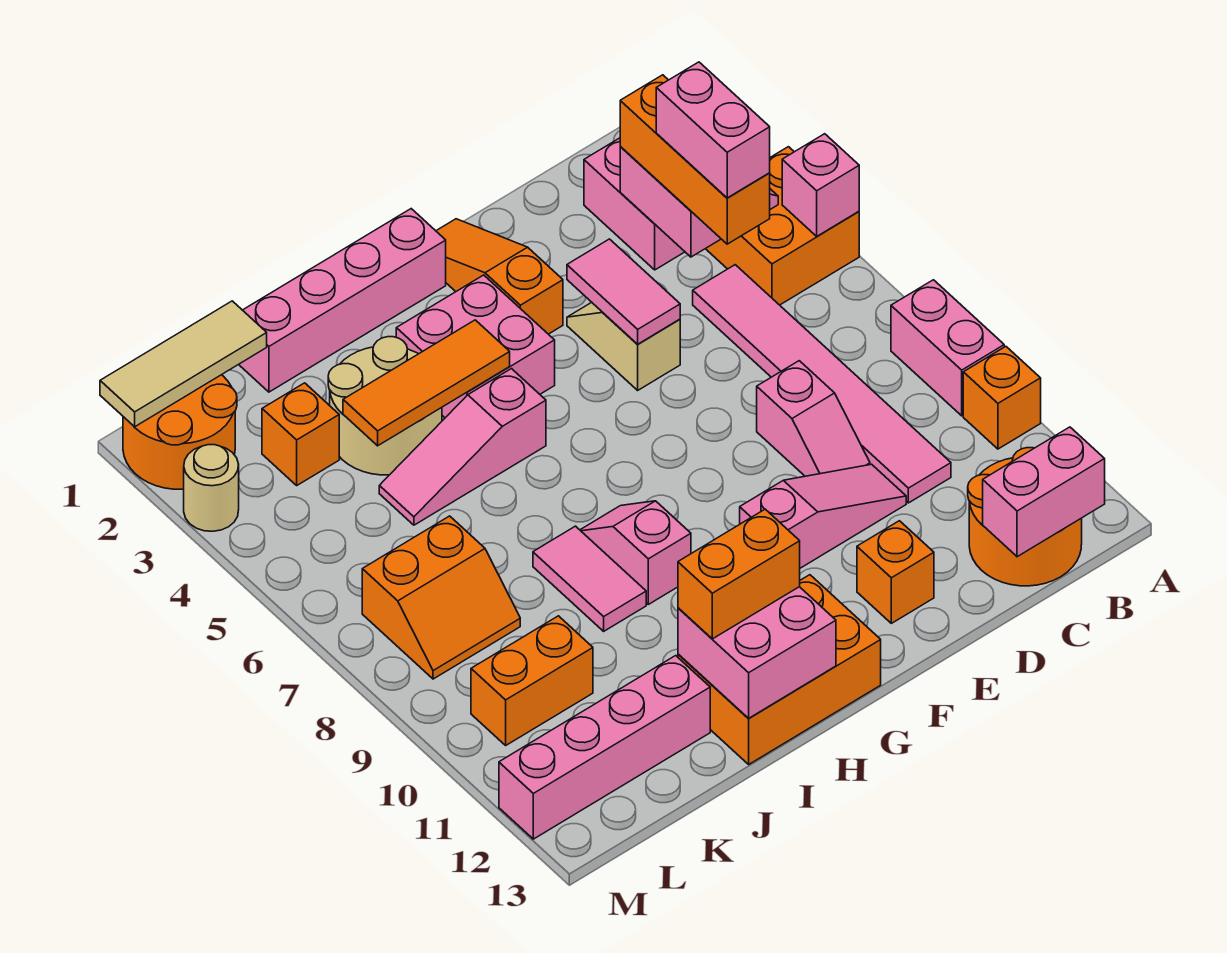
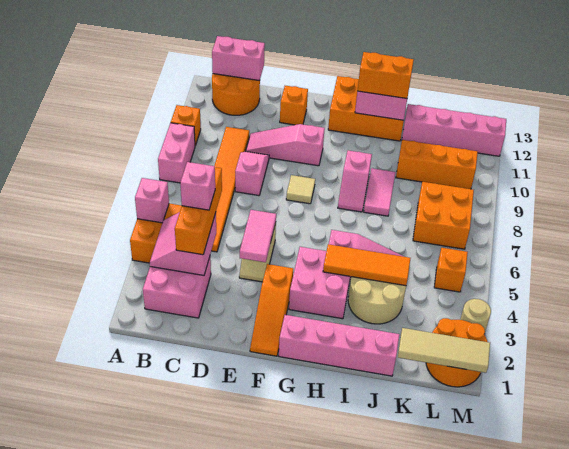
pink 1x2 brick [656,62,770,198] -> pink 1x1 brick [180,162,215,210]
pink 1x6 tile [693,265,951,503] -> orange 1x6 tile [211,127,249,252]
none -> tan 1x1 tile [286,175,315,204]
orange 1x1 brick [262,383,339,485] -> orange 1x1 brick moved to [434,248,468,292]
orange 2x2 slope [362,516,520,679] -> orange 2x2 brick [413,182,474,249]
orange 1x2 brick [471,616,593,745] -> orange 1x3 brick [396,140,478,189]

